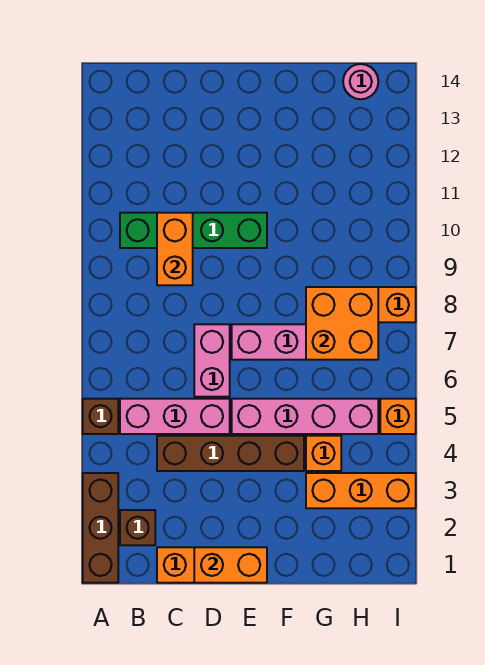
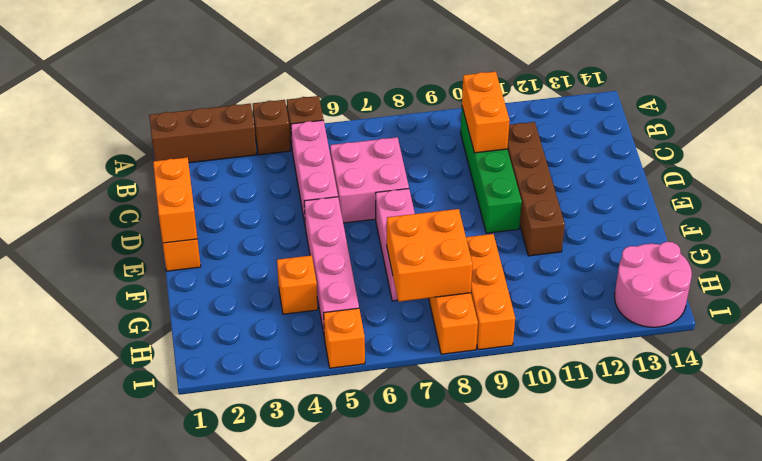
brown 1x1 brick [120,510,155,545] -> brown 1x1 brick moved to [253,100,291,155]
brown 1x4 brick [157,436,304,471] -> brown 1x4 brick moved to [507,122,565,256]
orange 1x2 brick [157,213,193,285] -> orange 1x2 brick turned to [462,72,510,153]
pink 1x2 brick [194,324,230,397] -> pink 2x2 brick [330,137,409,223]
orange 1x3 brick [306,473,416,508] -> orange 1x3 brick moved to [466,234,515,350]
pink 1x1 round brick [343,64,378,99] -> pink 2x2 round brick [615,242,692,327]

